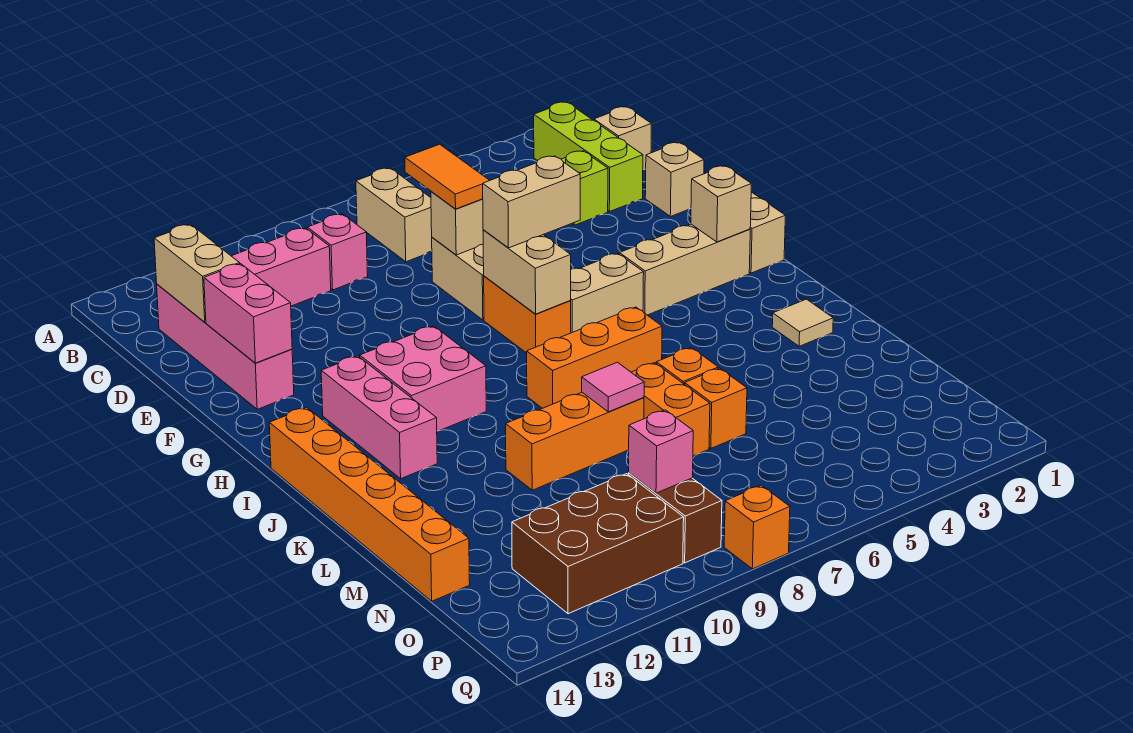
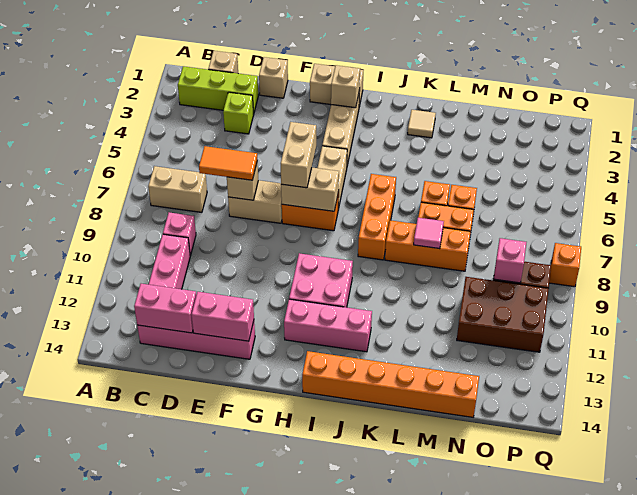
tan 1x2 brick [154,224,240,322] -> pink 1x2 brick [134,284,196,333]
orange 1x3 brick [506,392,644,490] -> orange 1x3 brick turned to [385,220,471,271]
brown 2x3 brick [512,474,684,614] -> brown 2x3 brick turned to [457,277,549,352]

